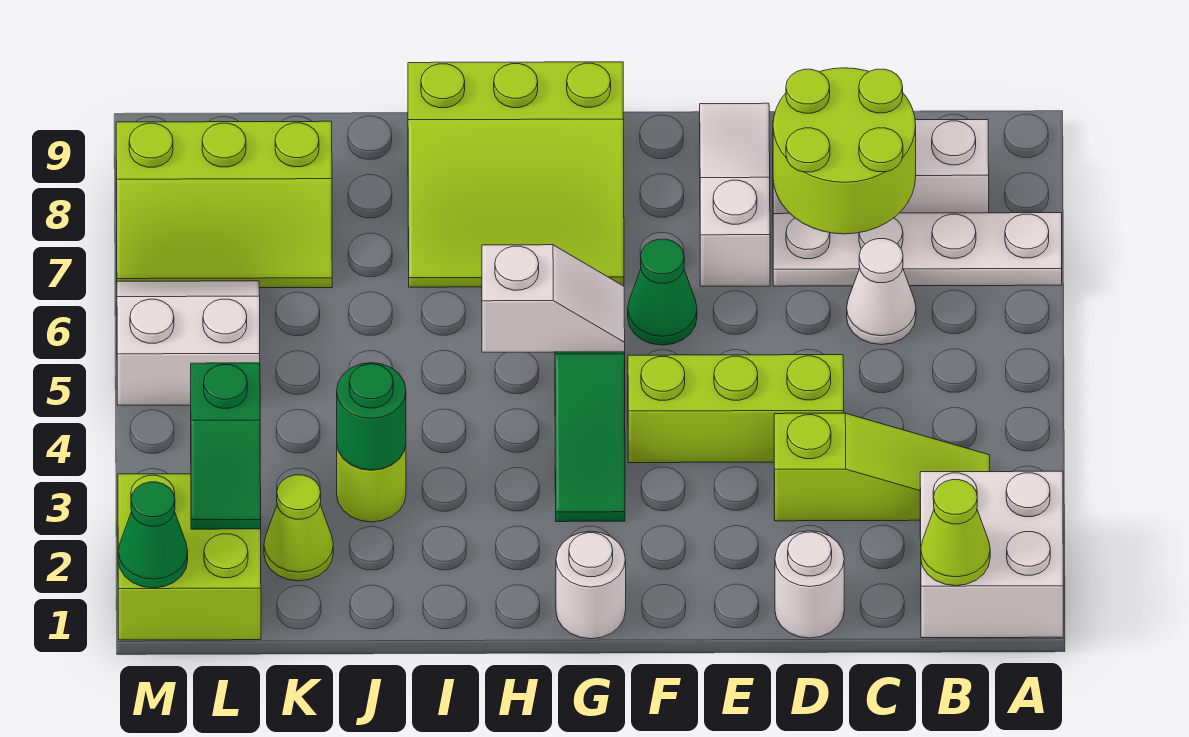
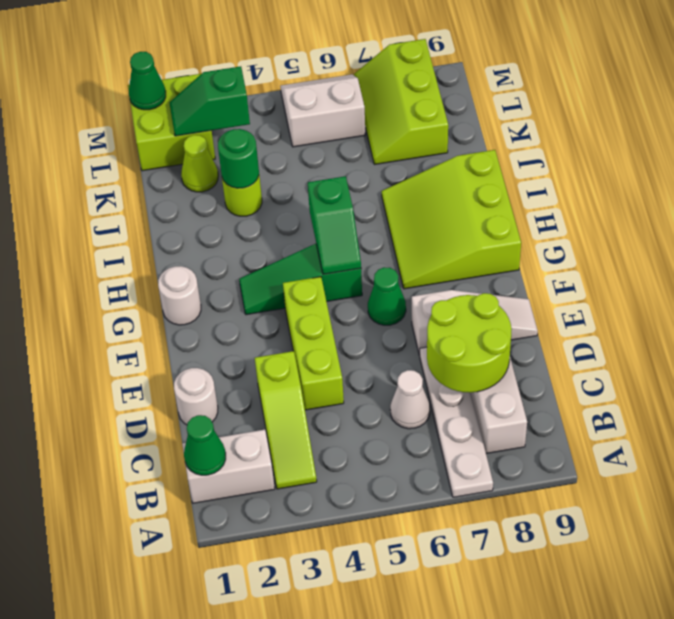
white 2x2 brick [920,471,1063,638] -> white 1x2 brick [182,430,275,503]
lime 1x1 cone [921,480,990,586] -> green 1x1 cone [184,415,226,475]
white 1x2 slope [482,245,625,352] -> green 1x2 slope [308,176,361,274]
white 2x2 slope [117,281,260,405] -> white 2x2 slope turned to [280,74,365,147]

